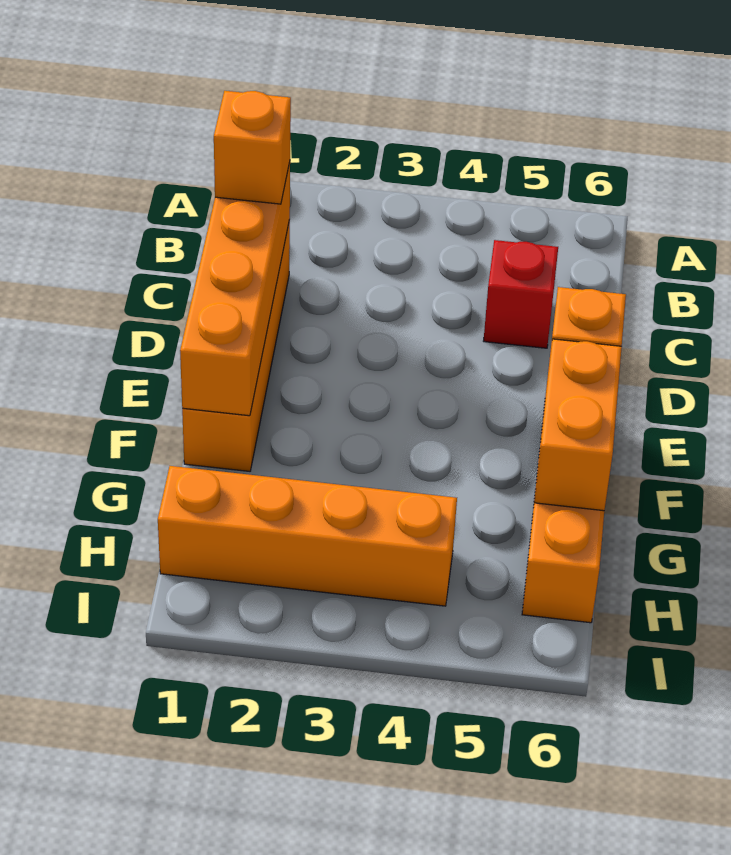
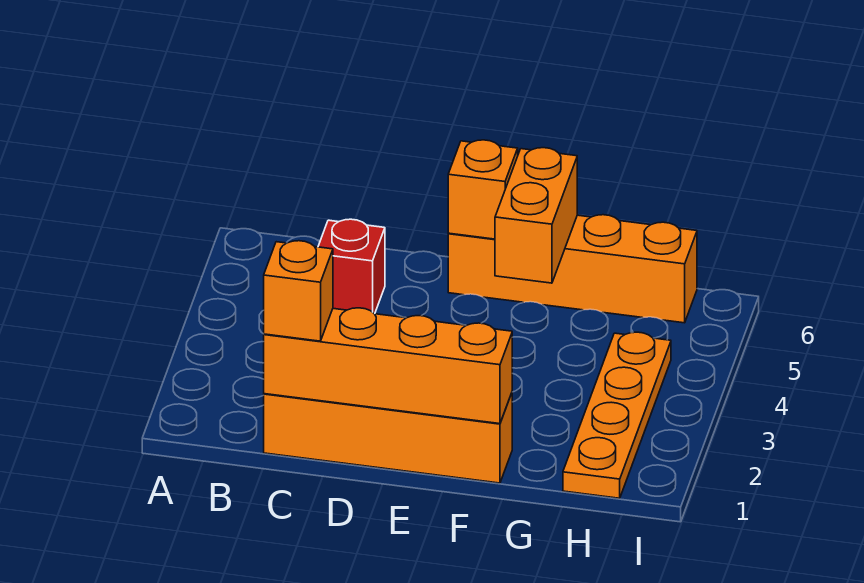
orange 1x2 brick [534,339,622,511] -> orange 1x2 brick turned to [495,148,577,283]
orange 1x4 brick [158,466,457,606] -> orange 1x4 plate [563,332,671,498]

